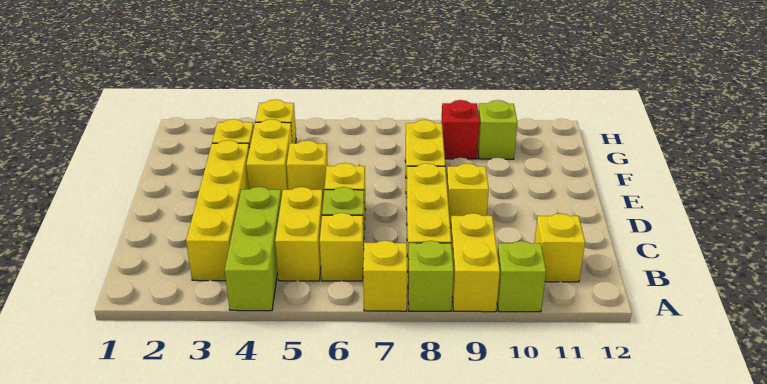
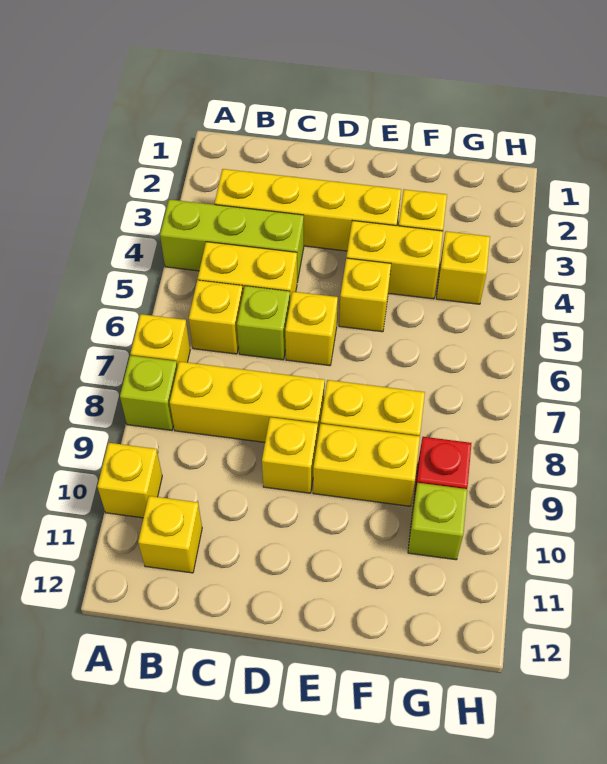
yellow 1x2 brick [450,213,500,312] -> yellow 1x2 brick moved to [313,424,420,506]
lime 1x1 brick [497,241,546,312] -> yellow 1x1 brick [97,443,162,518]

